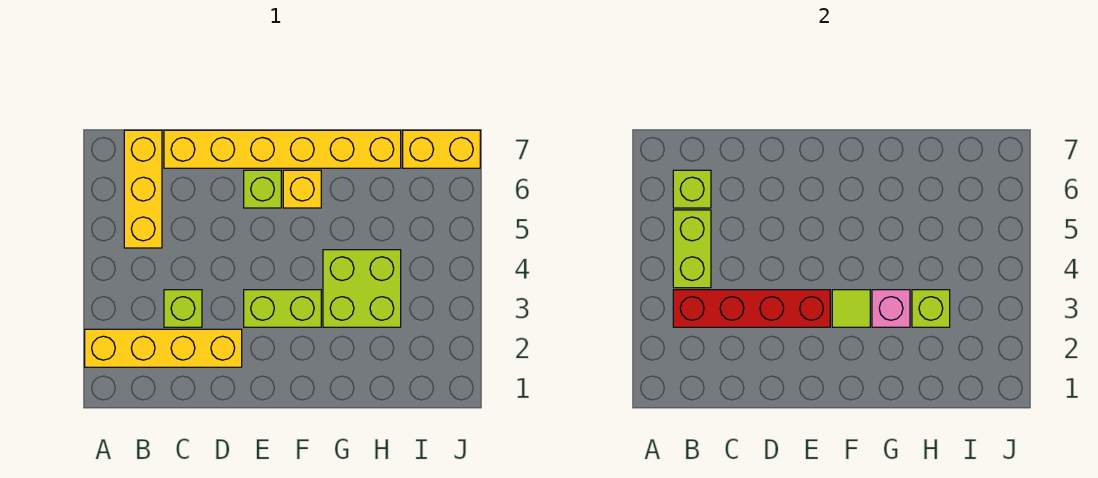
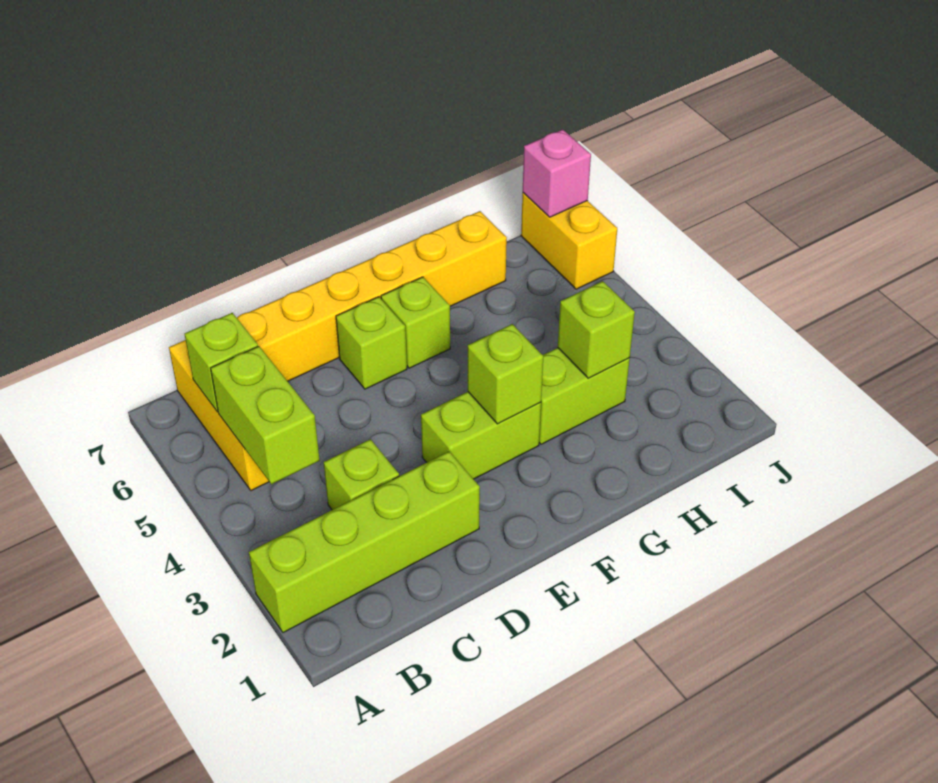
yellow 1x4 brick [85,329,242,367] -> lime 1x4 brick [249,451,480,633]
red 1x4 brick [673,290,830,327] -> none
lime 1x1 tile [832,290,870,327] -> lime 1x1 brick [468,324,543,424]
yellow 1x1 brick [283,170,321,208] -> lime 1x1 brick [381,277,450,368]
lime 2x2 brick [323,250,401,327] -> lime 1x2 brick [539,348,630,444]
pink 1x1 brick [872,290,910,327] -> pink 1x1 brick moved to [523,130,591,217]
yellow 1x2 brick [403,130,480,168] -> yellow 1x2 brick turned to [521,193,617,289]

